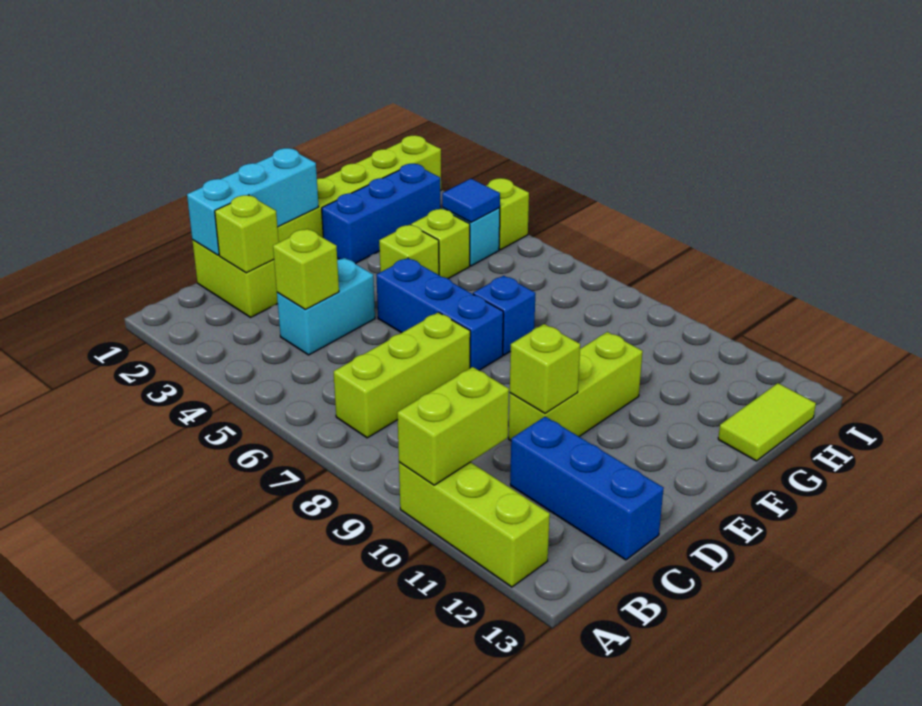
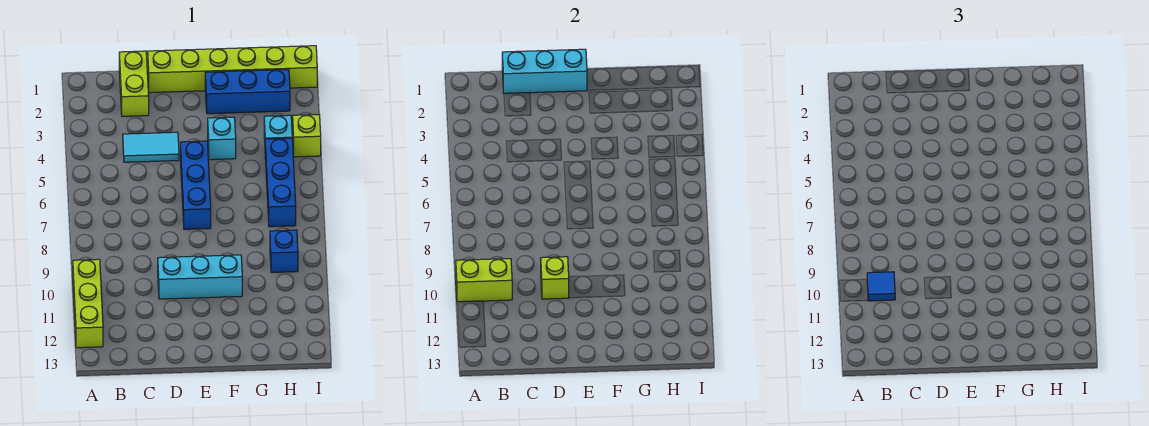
lime 1x3 brick [334,312,470,438] -> none
lime 1x1 brick [215,195,279,273] -> none
cyan 1x2 brick [277,258,375,355] -> cyan 1x2 tile [123,132,179,162]
lime 1x1 brick [273,229,339,310] -> none
blue 1x3 brick [510,417,664,560] -> blue 1x3 brick moved to [265,138,296,227]
lime 1x3 brick [509,332,643,441] -> cyan 1x3 brick [158,255,242,299]
lime 1x1 brick [379,225,439,275] -> cyan 1x1 brick [208,117,236,160]
blue 1x1 brick [473,276,535,355] -> blue 1x1 brick moved to [270,230,298,273]
lime 1x1 brick [411,209,470,279] -> none
lime 1x2 tile [718,383,816,461] -> none
blue 1x1 tile [442,179,500,222] -> blue 1x1 tile moved to [867,272,895,301]

